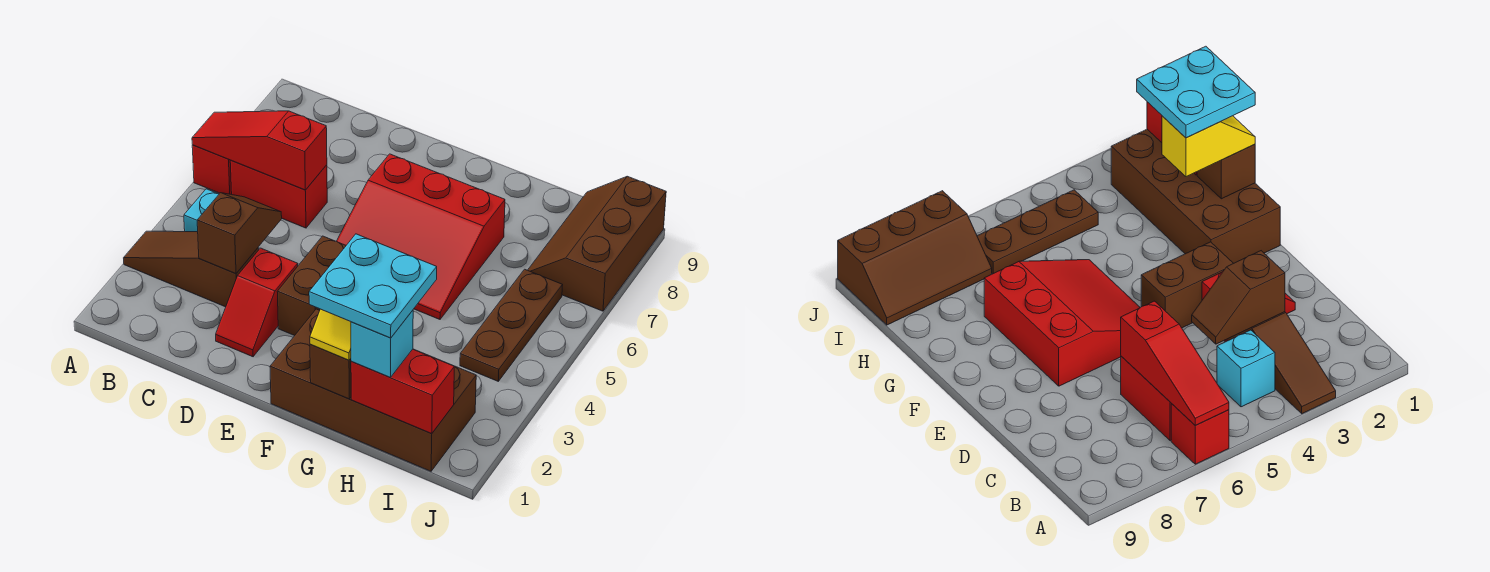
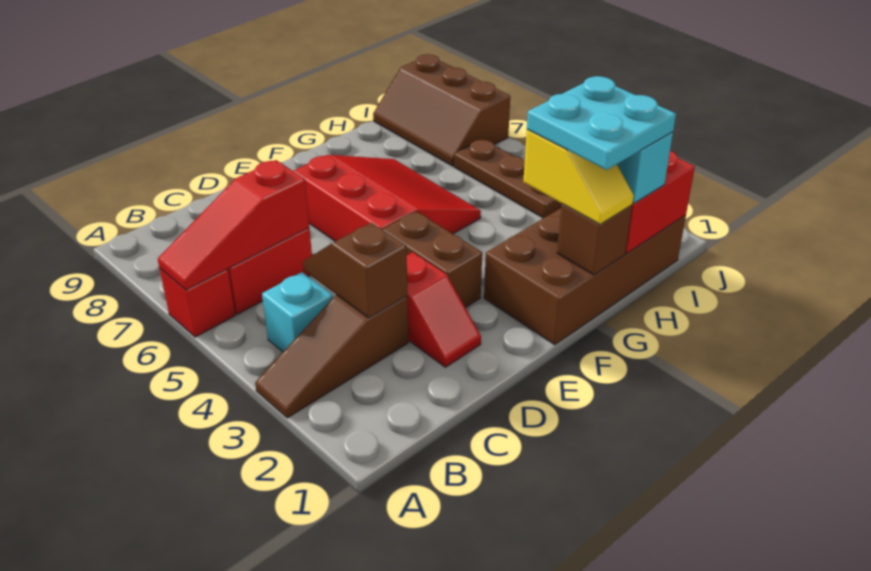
red 3x3 slope [337,154,505,319] -> red 3x3 slope turned to [294,155,481,241]

